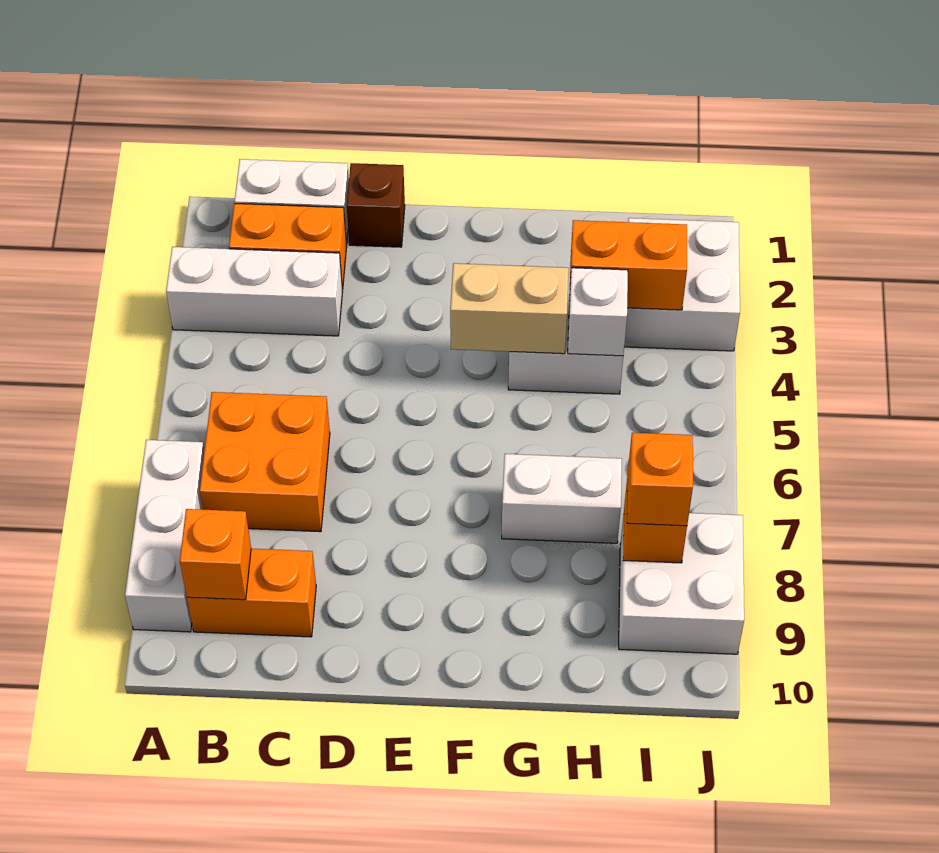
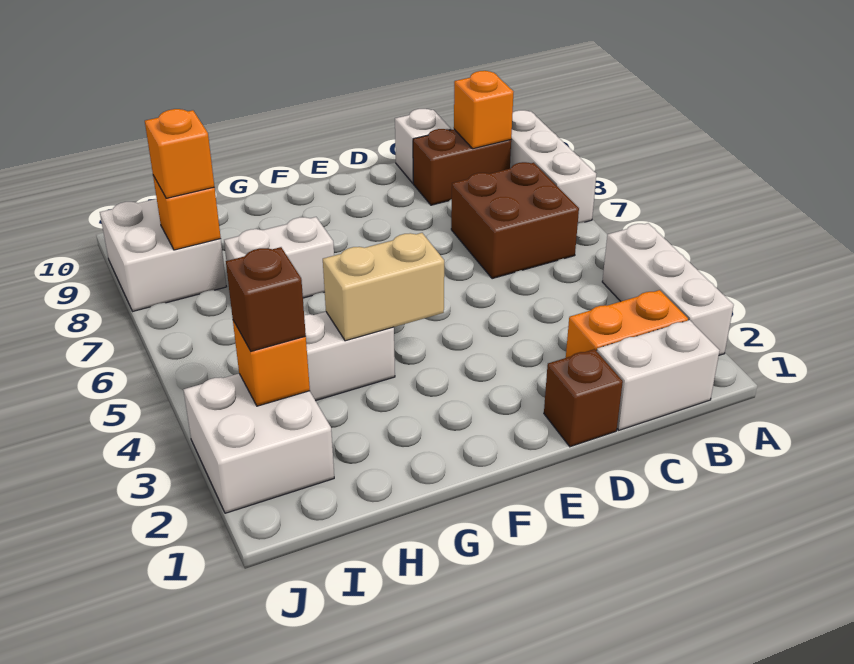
white 1x3 brick [166,247,343,336] -> white 1x3 brick turned to [602,223,734,355]
orange 2x2 brick [200,392,330,532] -> brown 2x2 brick [451,162,579,279]
orange 1x2 brick [187,549,316,637] -> brown 1x2 brick [413,129,511,205]
orange 1x2 brick [569,220,687,310] -> orange 1x1 brick [233,321,310,406]
white 1x1 brick [568,268,628,356] -> white 1x1 brick moved to [395,109,451,183]
none -> brown 1x1 brick [226,247,306,351]

